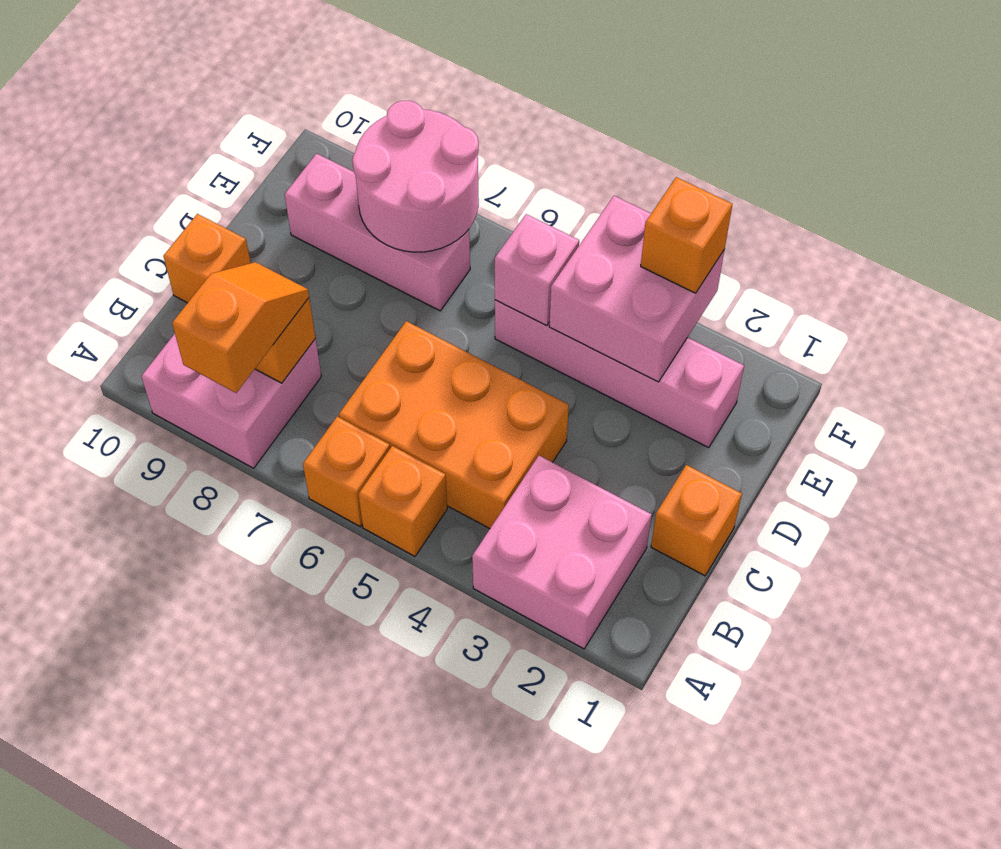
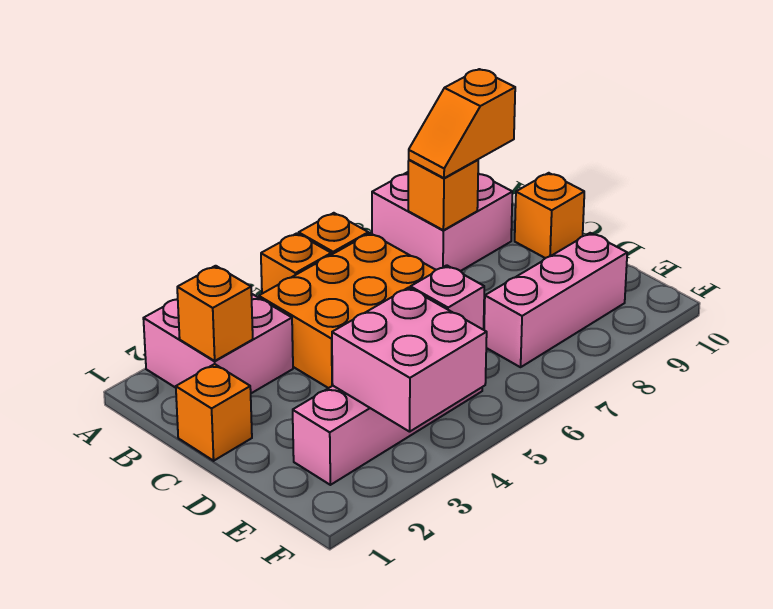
orange 1x2 slope [172,262,309,393] -> orange 1x2 slope turned to [409,69,515,178]
pink 2x2 round brick [352,101,479,252] -> none
orange 1x1 brick [641,177,732,293] -> orange 1x1 brick moved to [177,266,253,361]

